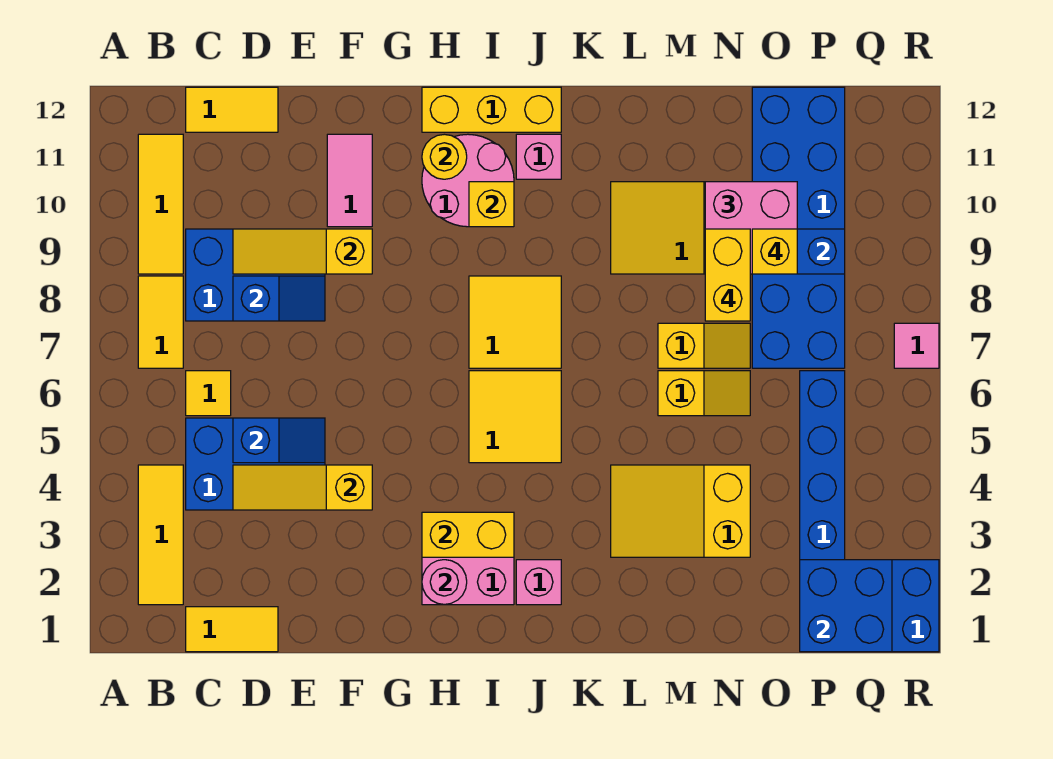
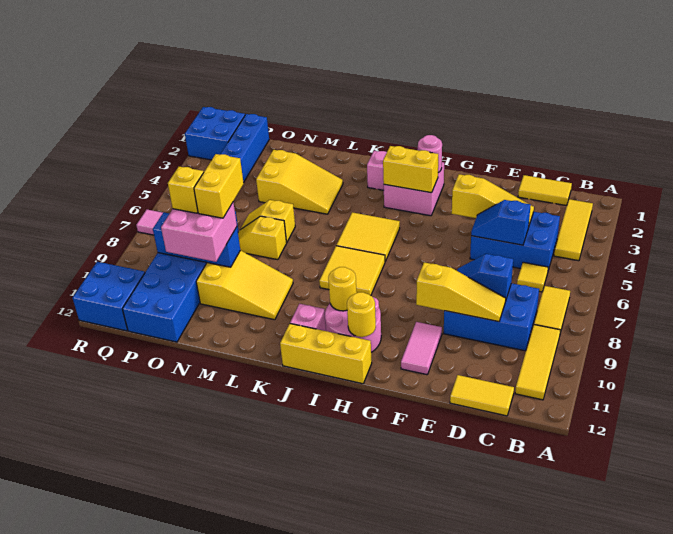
yellow 1x1 brick [469,182,514,227] -> yellow 1x1 round brick [328,267,357,311]
blue 2x2 brick [800,560,892,652] -> blue 2x2 brick moved to [73,262,145,331]

